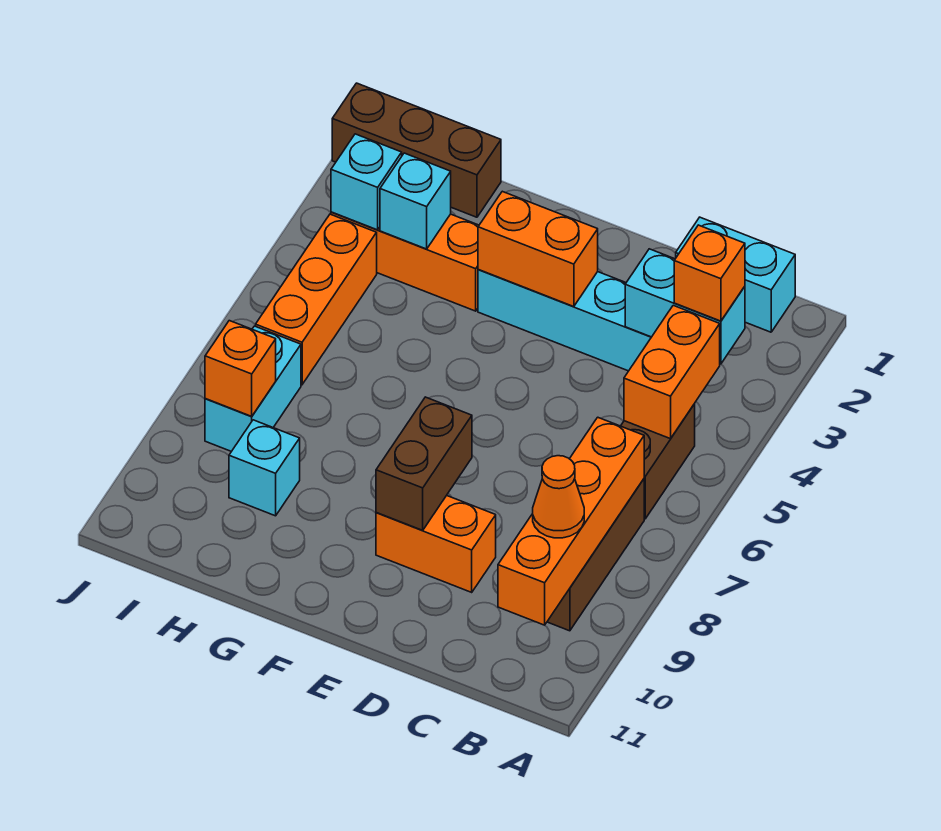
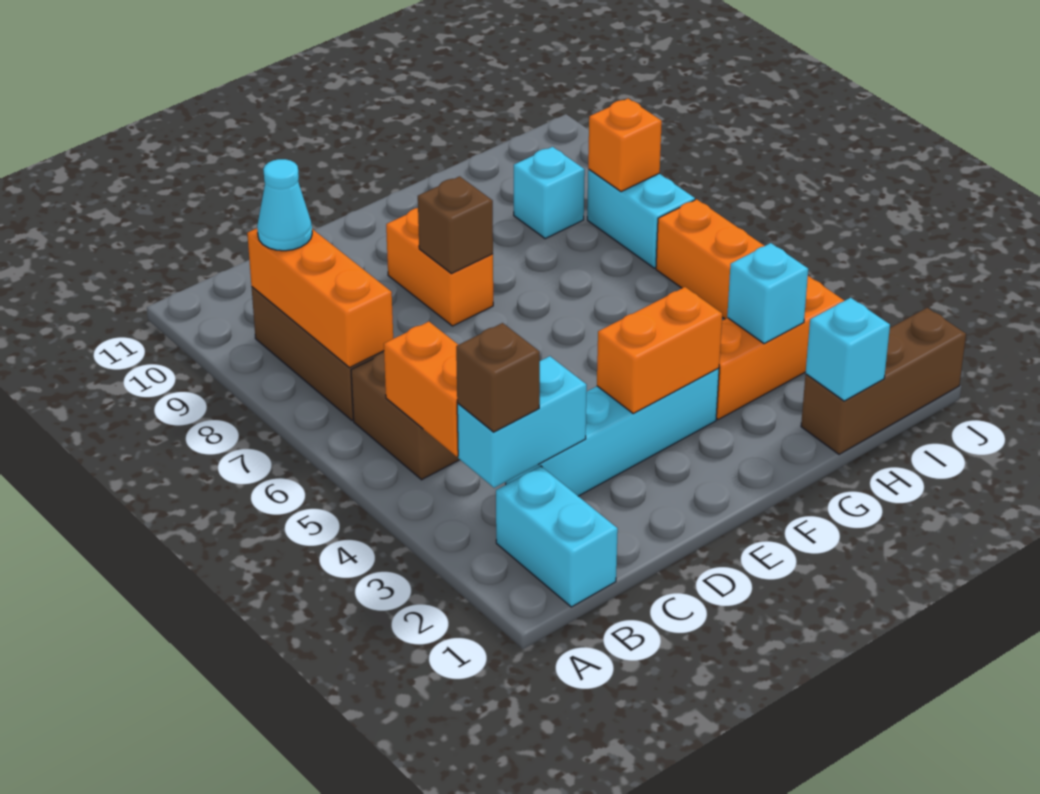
cyan 1x2 brick [676,217,795,332] -> cyan 1x2 brick turned to [496,466,618,607]
orange 1x1 brick [674,225,745,321] -> brown 1x1 brick [456,323,540,432]
orange 1x4 brick [498,417,644,625] -> orange 1x3 brick [247,228,393,367]
orange 1x1 cone [533,456,584,538] -> cyan 1x1 cone [257,159,312,251]
orange 1x2 brick [376,496,496,592] -> orange 1x2 brick turned to [386,208,493,326]
brown 1x2 brick [376,397,472,530] -> brown 1x1 brick [418,176,493,274]
cyan 1x1 brick [331,134,402,230] -> cyan 1x1 brick moved to [806,298,890,401]

